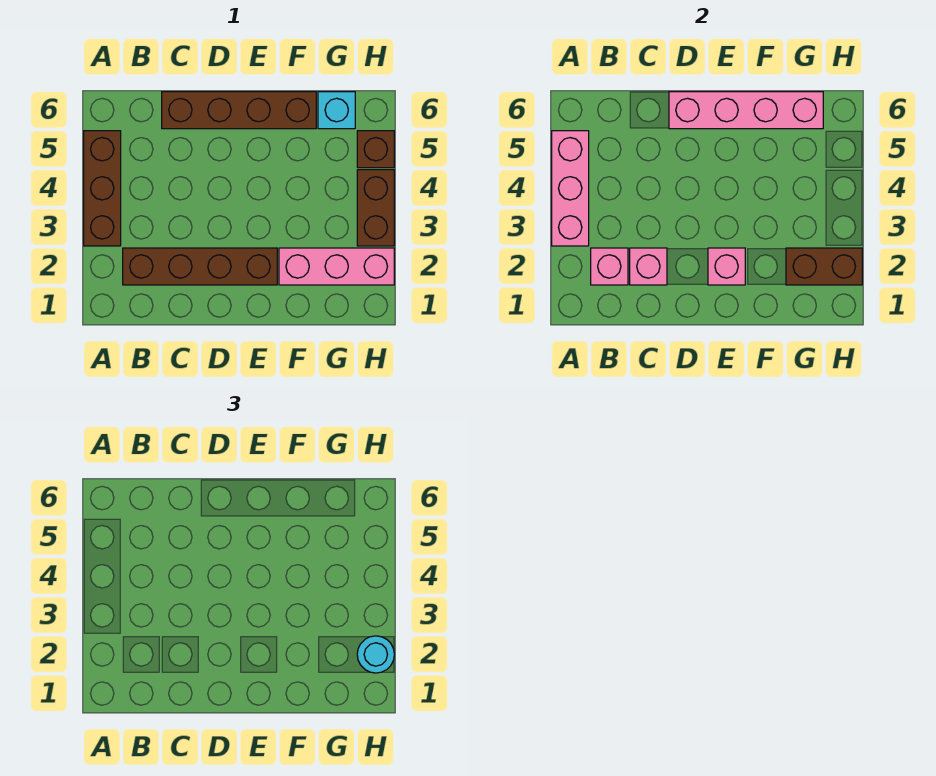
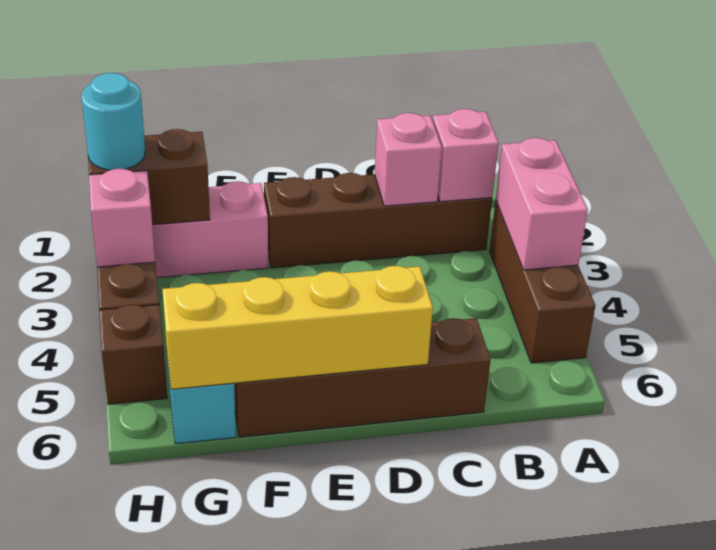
pink 1x3 brick [552,131,589,246] -> pink 1x2 brick [496,138,588,270]
pink 1x4 brick [669,92,823,129] -> yellow 1x4 brick [162,266,433,389]
pink 1x1 brick [708,248,745,285] -> pink 1x1 brick moved to [89,169,155,267]

